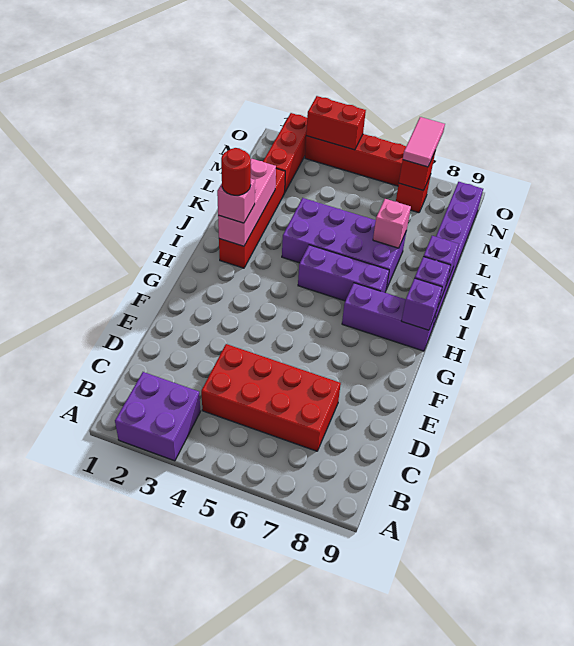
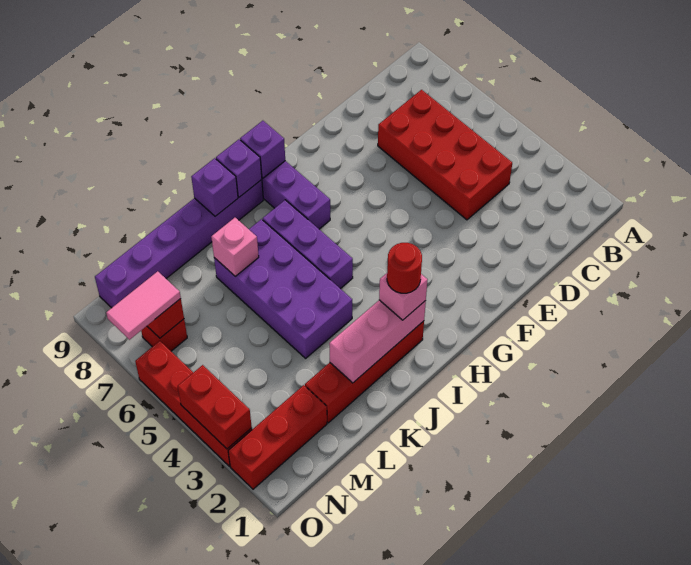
purple 2x2 brick [115,372,201,461] -> none

